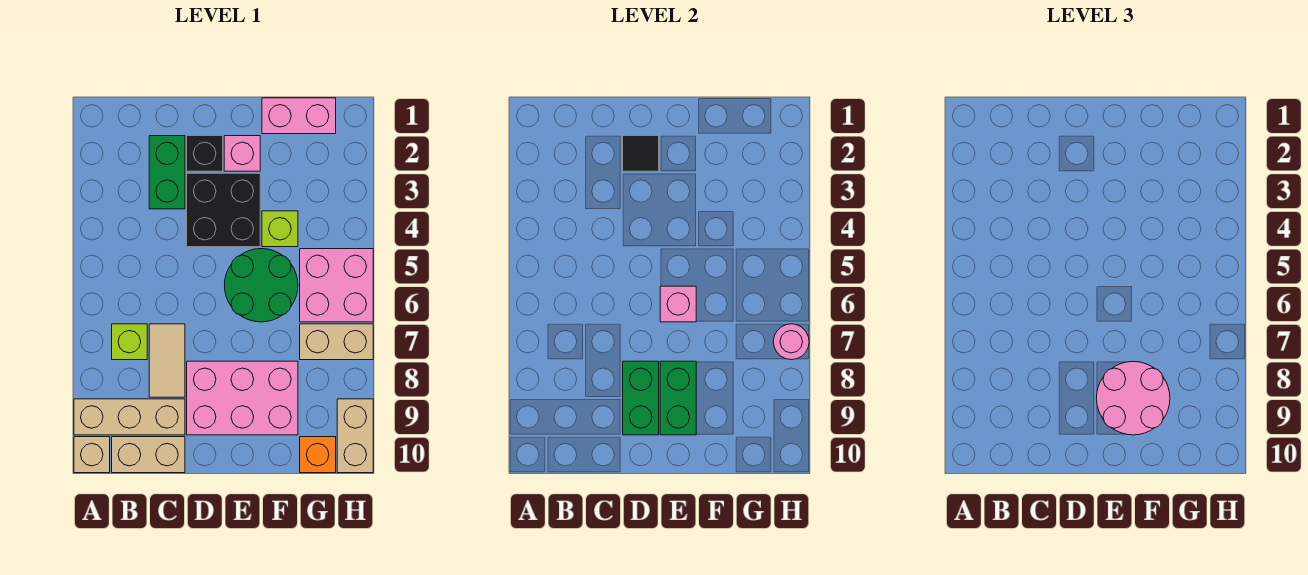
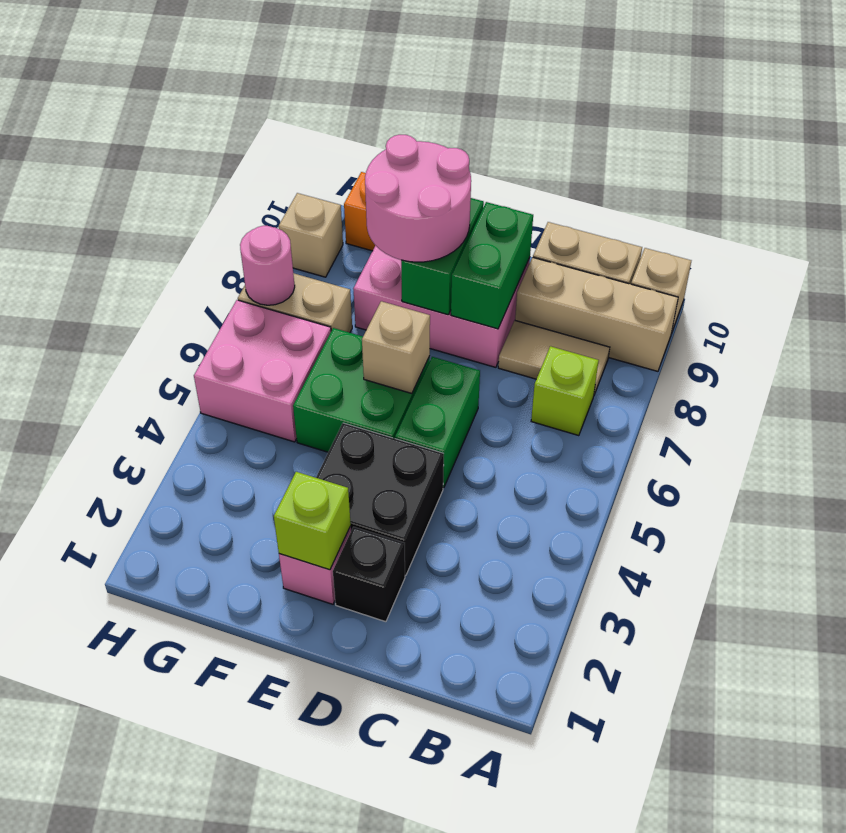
green 1x2 brick [149,136,185,209] -> green 1x2 brick moved to [395,357,480,488]
tan 1x2 tile [149,324,185,397] -> tan 1x2 tile turned to [498,321,610,395]
black 1x1 tile [623,136,659,171] -> none
green 2x2 round brick [224,249,298,322] -> green 2x2 brick [293,328,430,452]
pink 1x1 brick [660,286,696,322] -> tan 1x1 brick [362,301,430,394]
pink 1x2 brick [262,98,336,134] -> none
lime 1x1 brick [262,211,298,247] -> lime 1x1 brick moved to [274,472,351,570]
tan 1x2 brick [337,399,373,473] -> tan 1x1 brick [279,193,343,277]

